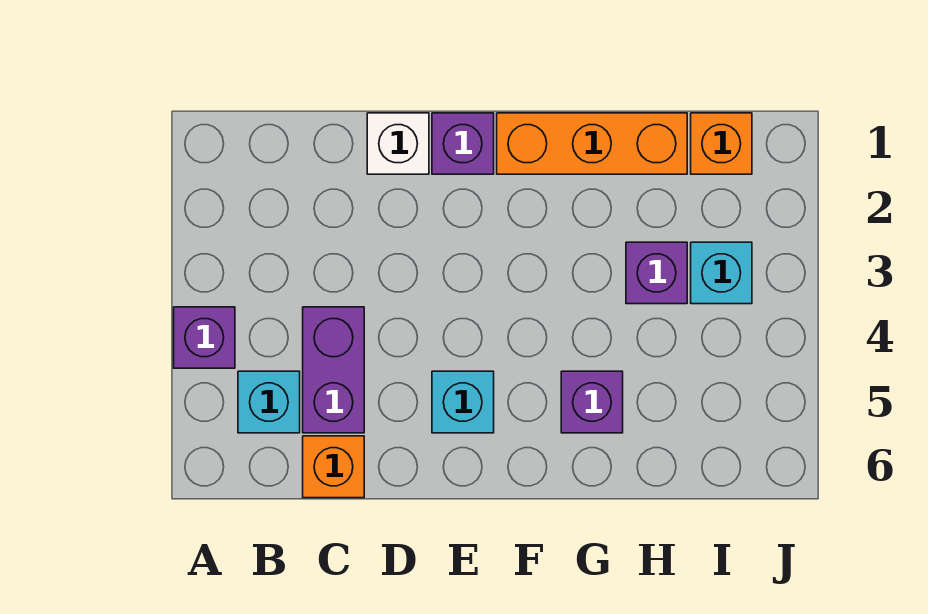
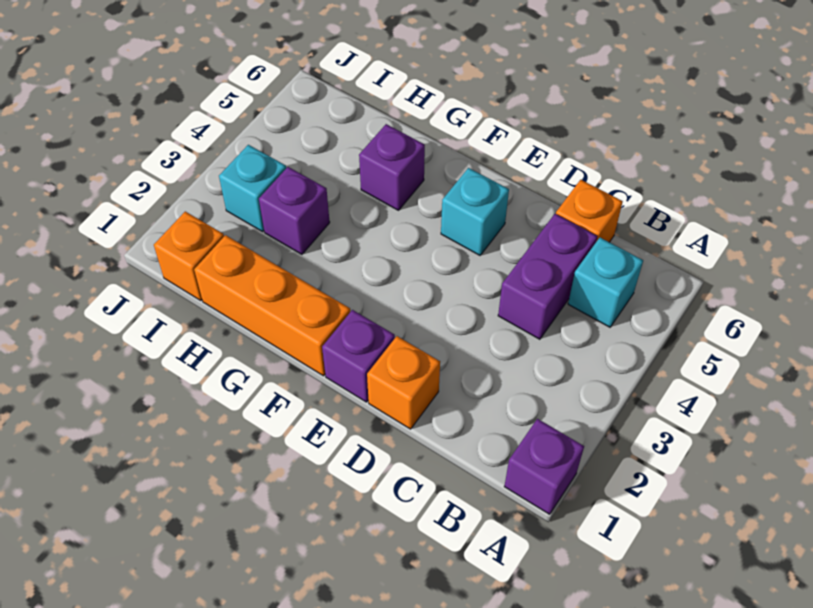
purple 1x1 brick [174,307,235,368] -> purple 1x1 brick moved to [504,419,584,514]
white 1x1 brick [367,113,429,174] -> orange 1x1 brick [367,336,440,429]

